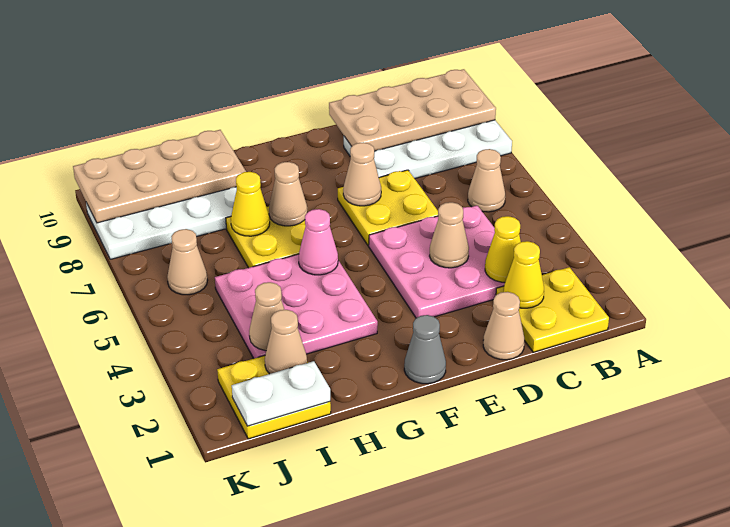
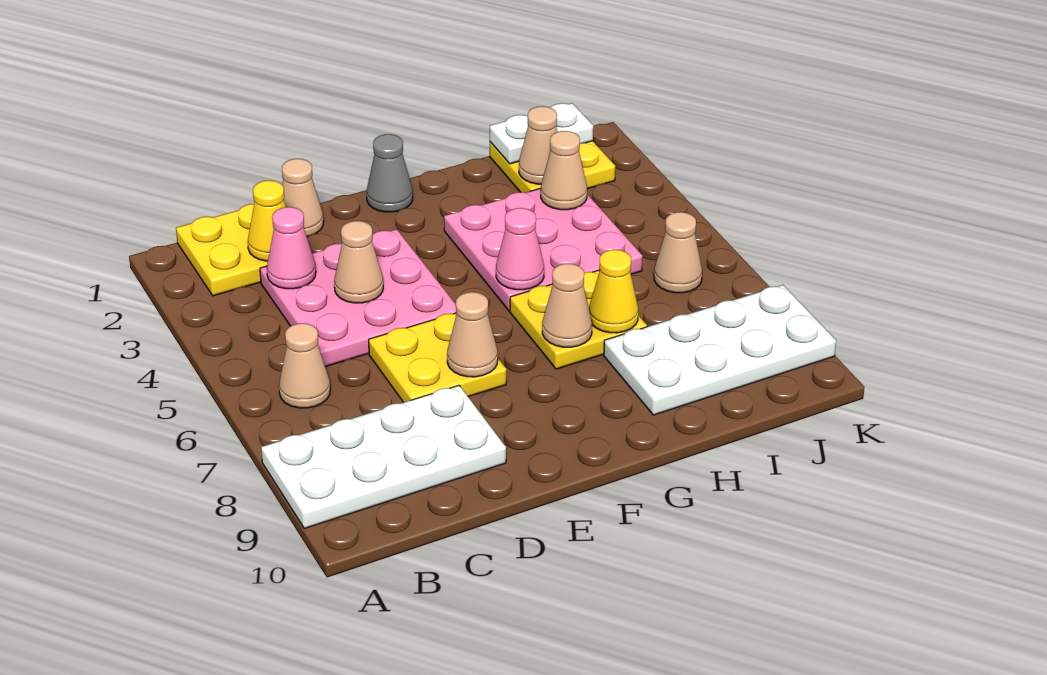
tan 2x4 plate [329,69,496,151] -> none
yellow 1x1 cone [485,216,521,282] -> pink 1x1 cone [267,207,316,289]
tan 2x4 plate [73,130,246,223] -> none

